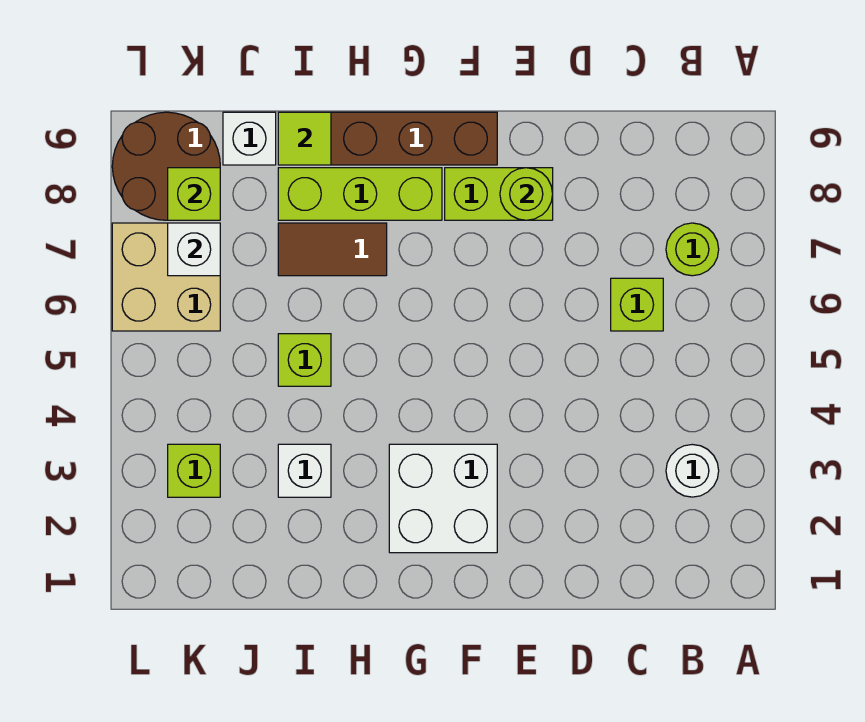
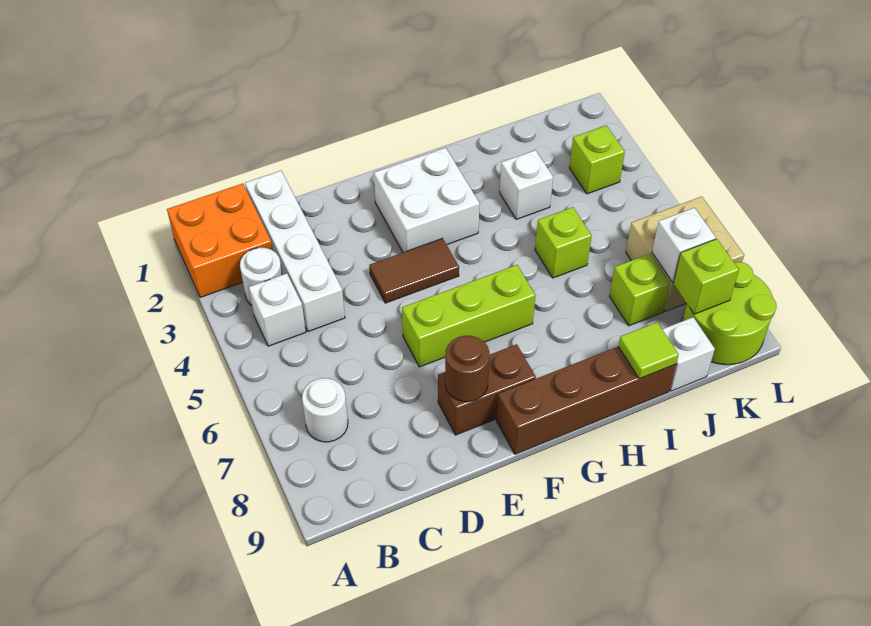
none -> orange 2x2 brick [167,184,273,297]
none -> white 1x1 brick [249,273,306,346]
lime 1x1 round brick [666,223,719,276] -> white 1x1 round brick [302,378,348,442]
none -> white 1x4 brick [245,171,345,332]
lime 1x1 brick [611,278,663,331] -> lime 1x1 brick moved to [610,254,670,326]
lime 1x2 brick [445,168,553,220] -> brown 1x2 brick [438,344,536,435]
lime 1x1 round brick [500,168,553,220] -> brown 1x1 round brick [445,336,490,402]
lime 1x3 brick [278,168,442,220] -> lime 1x3 brick moved to [402,265,535,367]
brown 1x2 tile [278,223,387,276] -> brown 1x2 tile moved to [369,238,459,303]
brown 2x2 round brick [112,112,220,220] -> lime 2x2 round brick [682,262,777,365]

